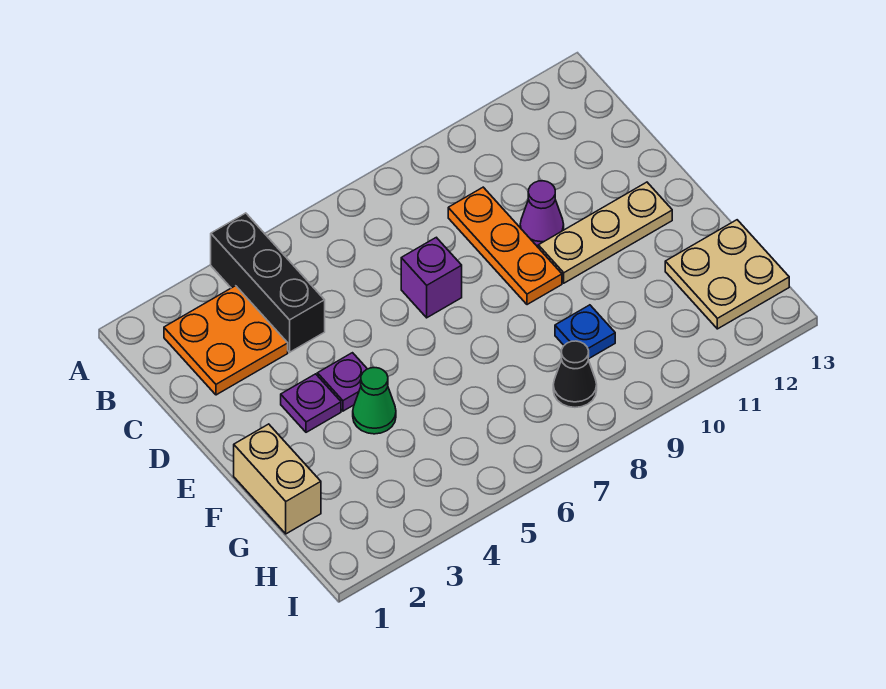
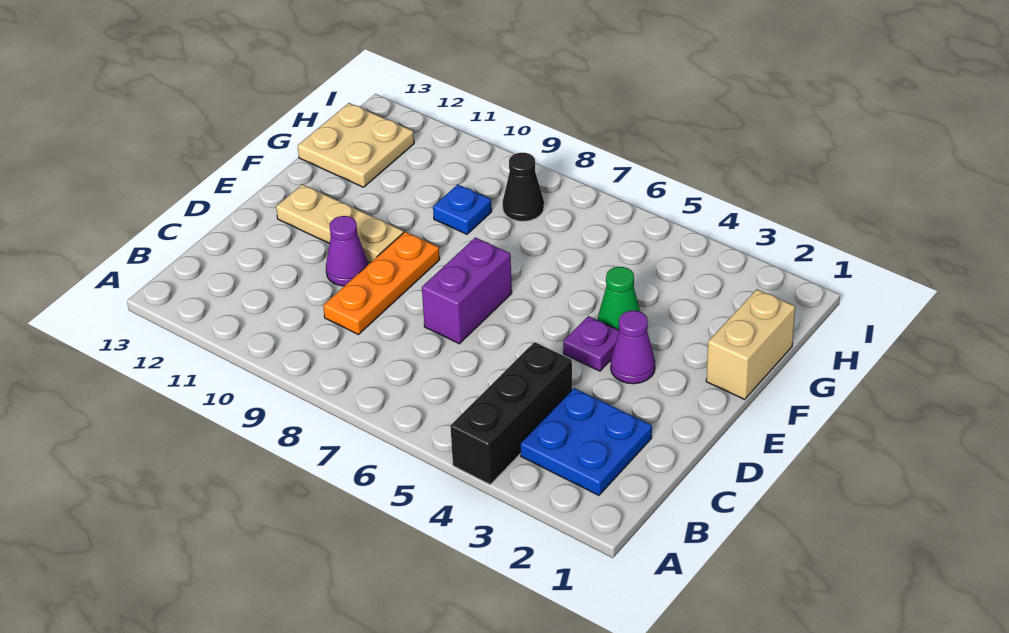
orange 2x2 plate [164,286,288,395] -> blue 2x2 plate [520,388,652,495]
purple 1x1 brick [401,237,462,318] -> purple 1x2 brick [422,237,512,344]
purple 1x1 plate [281,374,341,432] -> purple 1x1 cone [611,311,655,384]

